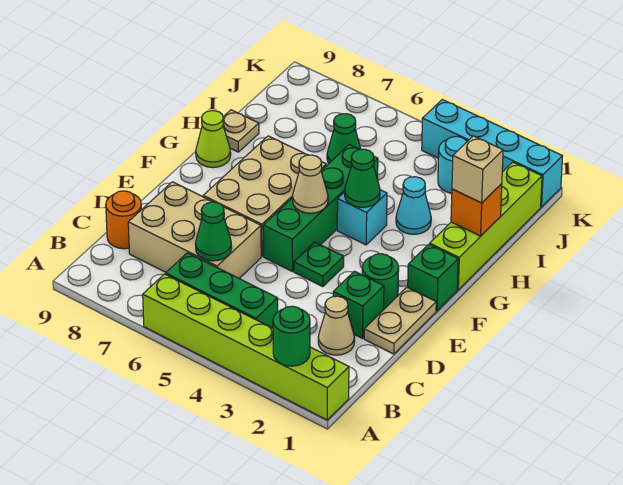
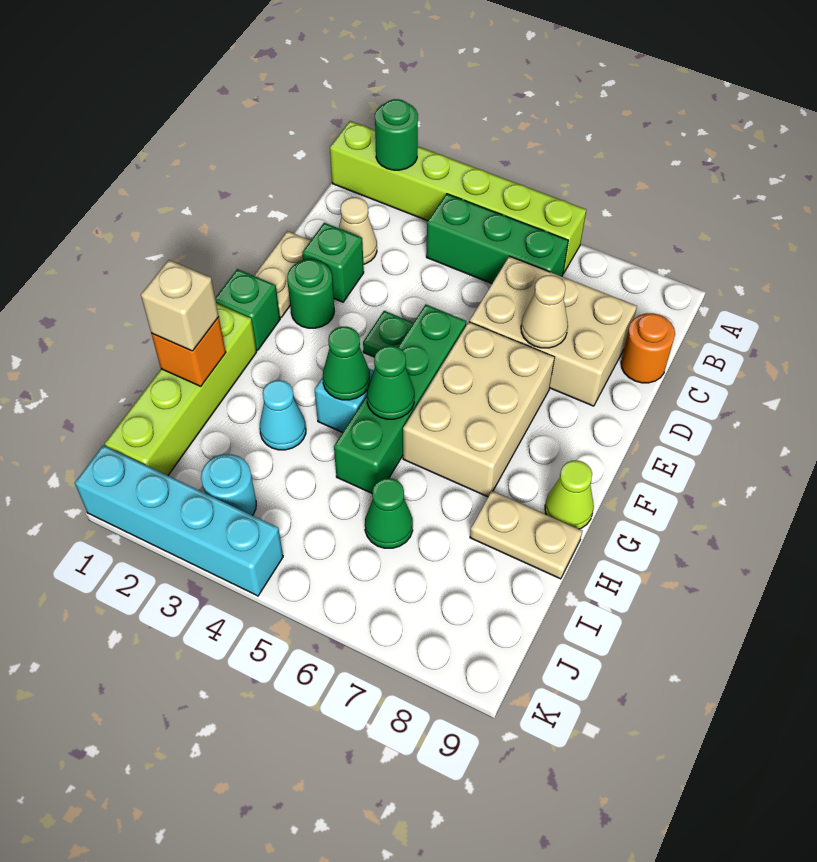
green 1x1 cone [195,202,232,261] -> green 1x1 cone moved to [367,346,414,419]
tan 1x1 cone [292,155,328,213] -> tan 1x1 cone moved to [521,275,568,348]
tan 1x1 plate [223,110,259,152] -> tan 1x2 plate [470,491,582,579]

